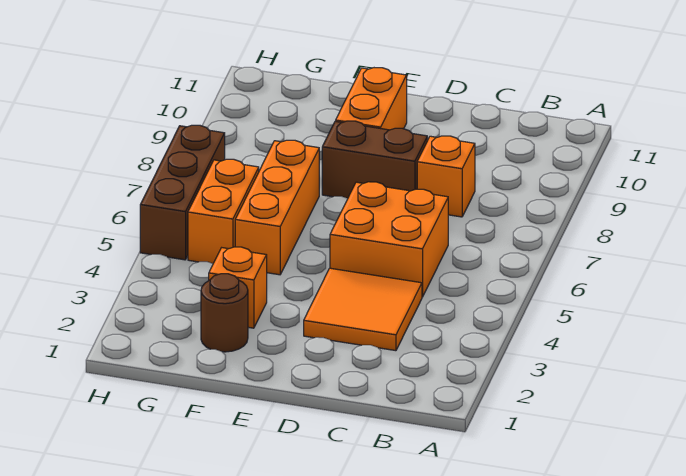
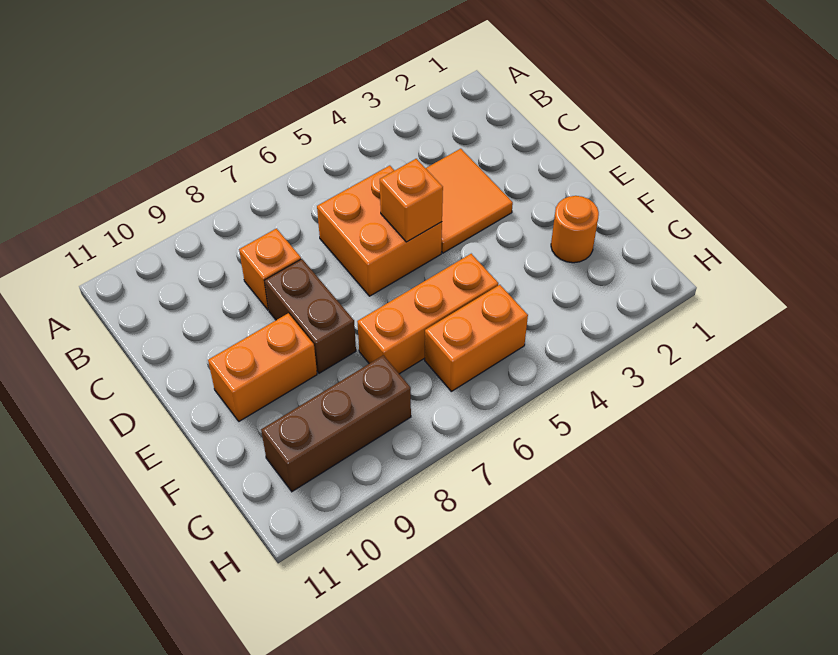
brown 1x1 round brick [201,274,248,352] -> orange 1x1 round brick [551,196,599,263]
orange 1x1 brick [209,247,267,328] -> orange 1x1 brick moved to [380,159,443,242]
brown 1x3 brick [140,125,225,260] -> brown 1x3 brick moved to [261,355,411,492]

